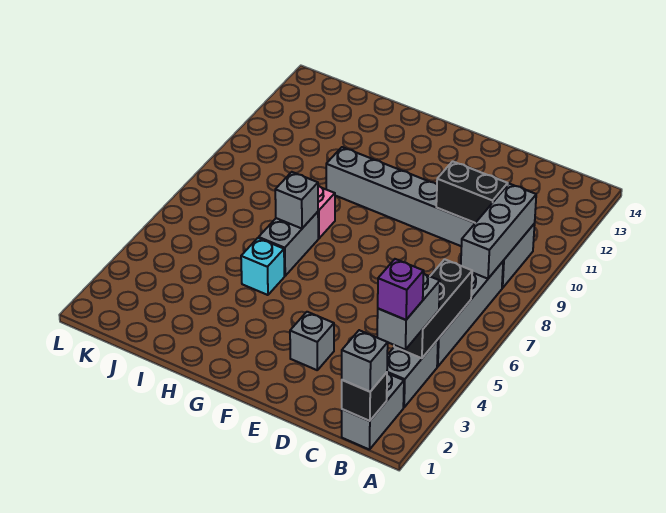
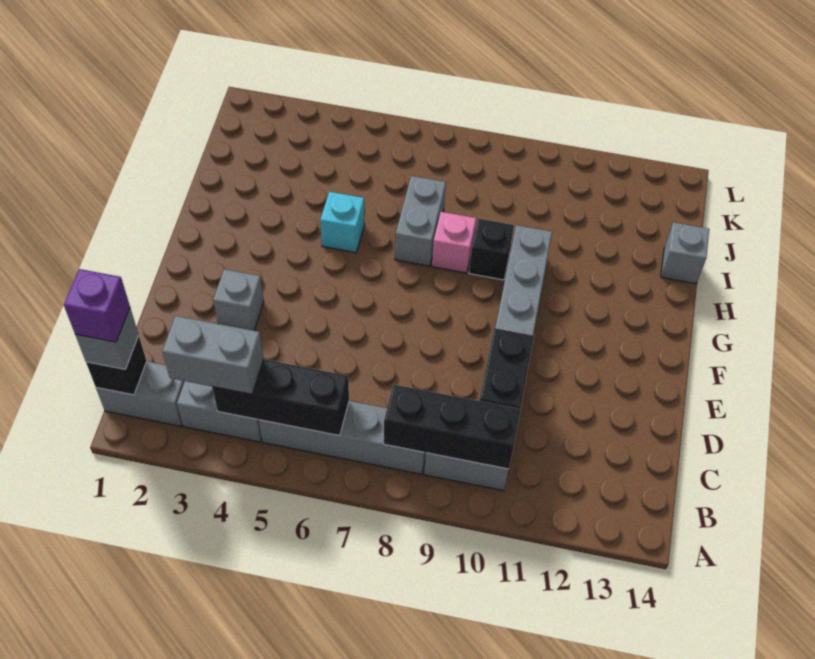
purple 1x1 brick [378,259,424,320] -> purple 1x1 brick moved to [64,269,130,342]
grey 1x3 brick [461,184,536,279] -> black 1x3 brick [384,384,521,469]
grey 1x2 brick [259,212,318,276] -> grey 1x2 brick turned to [395,176,446,266]
grey 1x1 brick [275,172,318,229] -> grey 1x1 brick moved to [661,222,709,284]
none -> black 1x1 brick [469,218,514,280]

